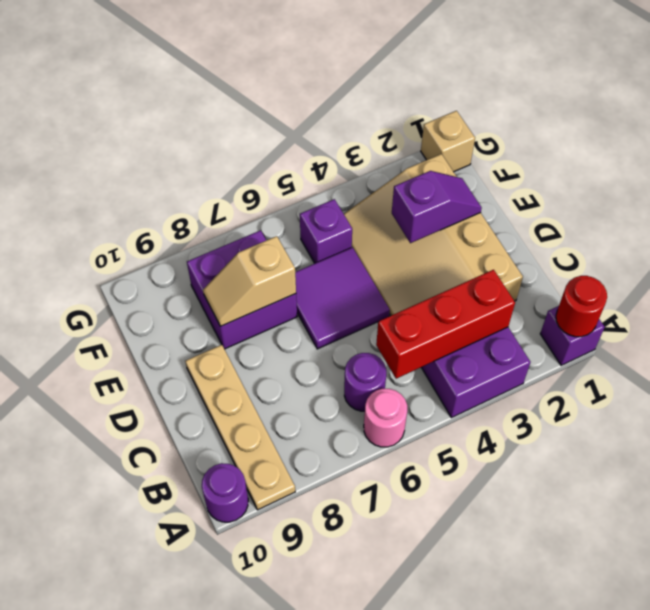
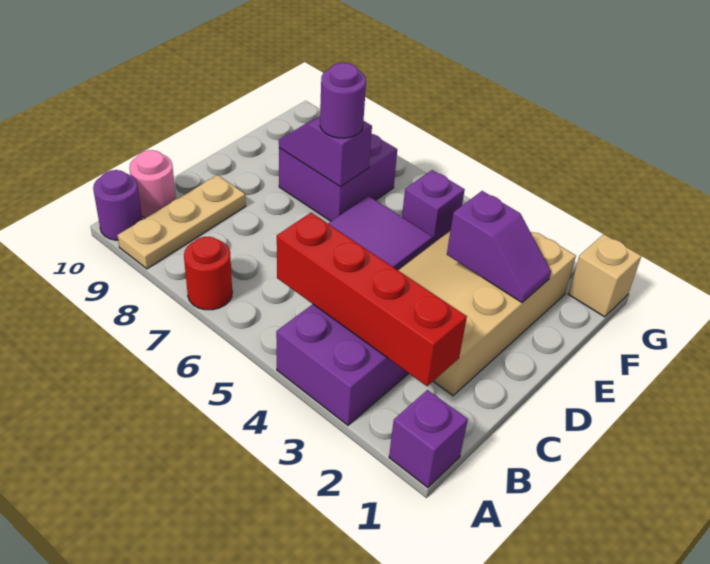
red 1x1 round brick [556,276,607,337] -> red 1x1 round brick moved to [184,237,232,310]
pink 1x1 round brick [364,389,407,447] -> pink 1x1 round brick moved to [130,150,176,218]
tan 1x4 plate [185,345,295,510] -> tan 1x3 plate [117,175,246,269]
red 1x3 brick [376,270,515,379] -> red 1x4 brick [277,213,467,386]
purple 1x1 round brick [344,353,386,411] -> purple 1x1 round brick moved to [320,63,366,138]
tan 1x2 slope [203,236,296,326] -> purple 1x2 slope [279,117,372,186]

